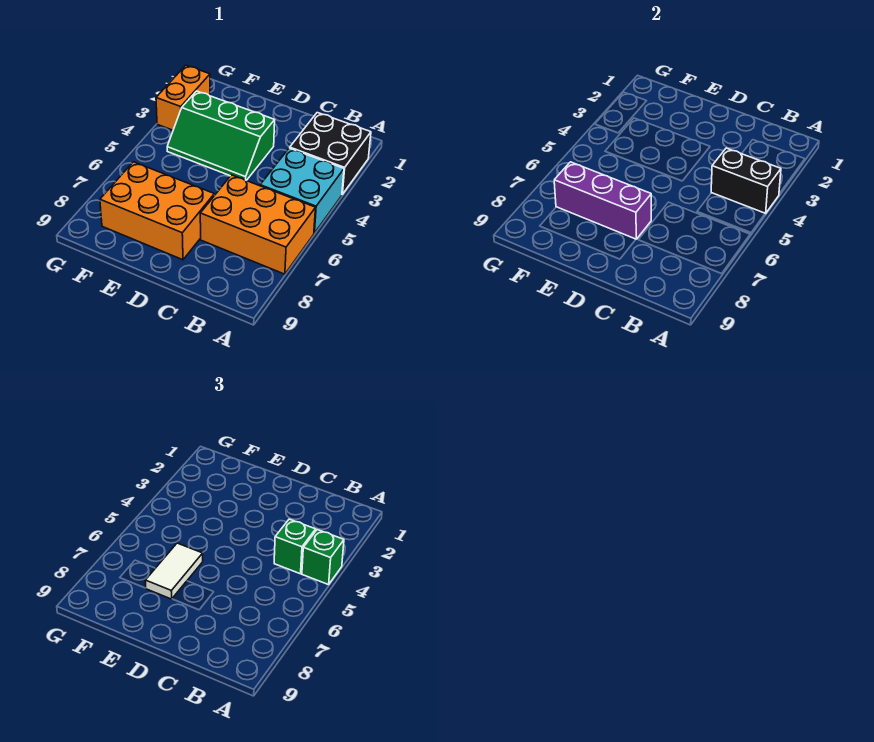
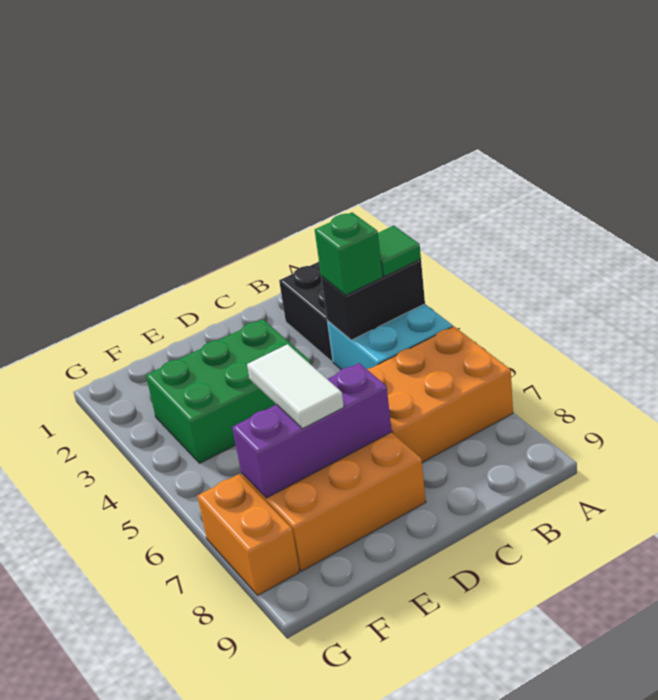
green 1x1 brick [302,530,344,585] -> green 1x1 tile [378,226,421,276]
green 2x3 slope [167,91,275,181] -> green 2x3 brick [146,319,311,463]
orange 1x2 brick [156,65,210,130] -> orange 1x2 brick moved to [197,474,299,595]

